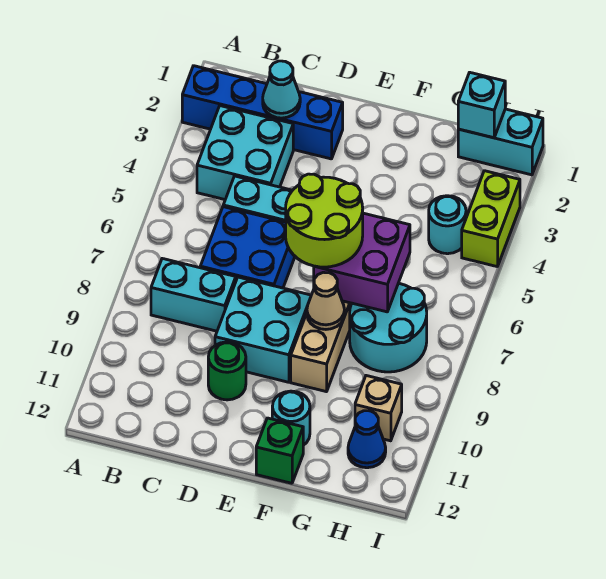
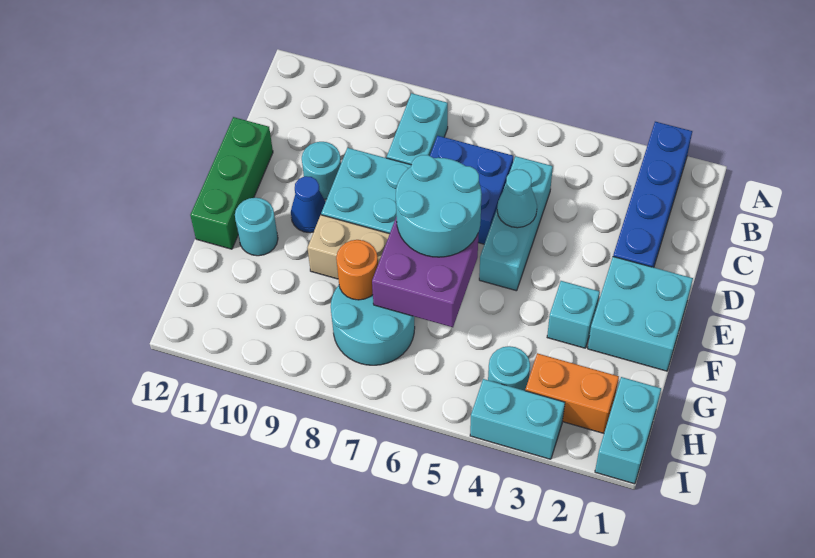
cyan 2x2 brick [197,106,293,200] -> cyan 2x2 brick moved to [588,257,693,371]
cyan 1x1 cone [263,61,300,118] -> cyan 1x1 cone moved to [497,169,537,228]
green 1x1 round brick [208,342,246,400] -> cyan 1x1 round brick [302,142,341,199]
lime 2x2 round brick [286,174,363,267] -> cyan 2x2 round brick [396,155,482,257]
tan 1x1 cone [307,272,345,329] -> none
green 1x1 brick [256,418,303,483] -> green 1x3 brick [190,117,273,249]
none -> orange 1x1 round brick [336,240,378,300]
cyan 1x1 brick [458,72,505,138] -> cyan 1x1 brick moved to [547,281,600,348]
none -> orange 1x2 brick [525,353,619,433]
tan 1x1 brick [355,376,402,441] -> none
blue 1x1 cone [348,411,386,468] -> blue 1x1 cone moved to [291,176,325,233]
lime 1x2 brick [462,171,520,267] -> cyan 1x2 brick [470,379,565,459]

